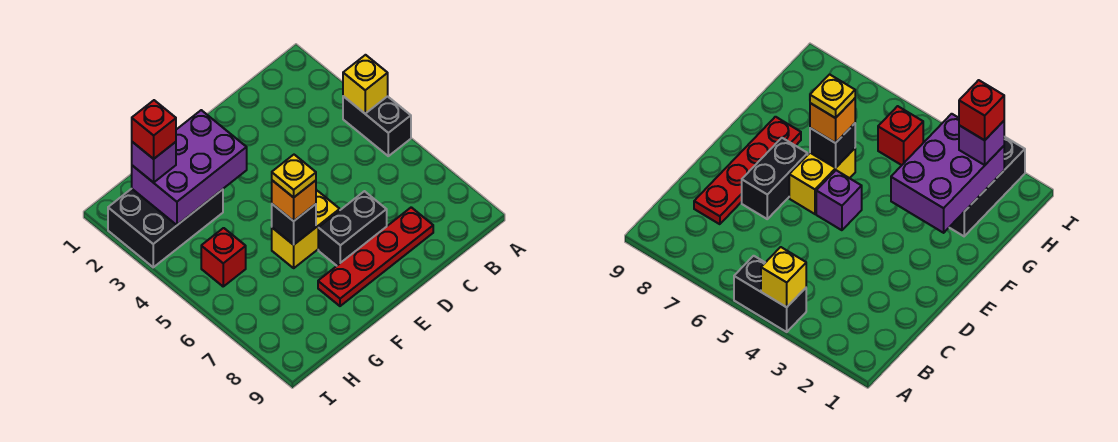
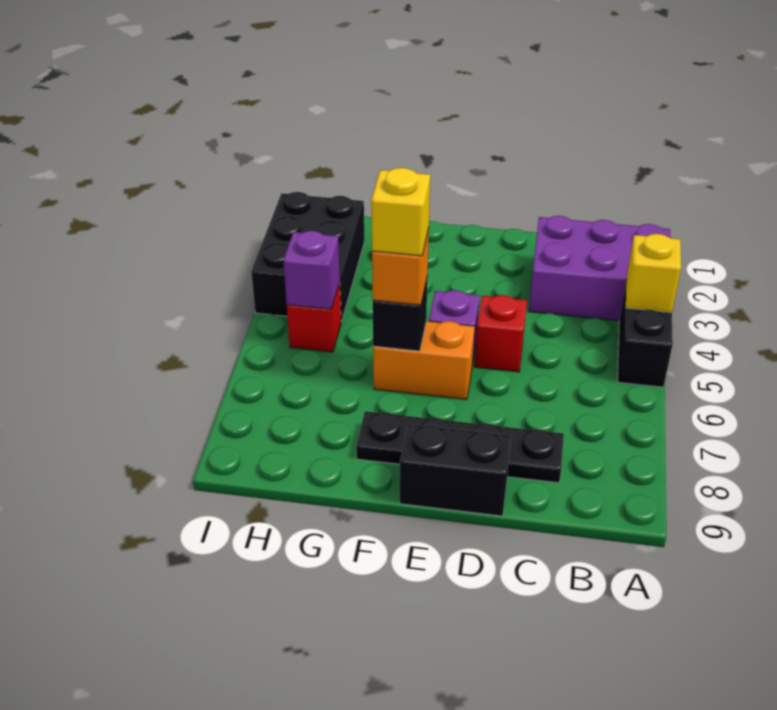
red 1x4 plate [318,207,433,306] -> black 1x4 plate [356,411,564,483]
black 1x2 brick [318,191,387,266] -> black 1x2 brick moved to [400,424,511,516]
yellow 1x2 brick [272,191,340,268] -> orange 1x2 brick [373,321,475,399]
purple 2x3 brick [132,110,247,225] -> purple 2x3 brick moved to [529,216,671,321]
yellow 1x1 plate [272,155,316,197] -> yellow 1x1 brick [371,168,430,256]
black 2x3 brick [108,189,223,267] -> black 2x3 brick turned to [251,192,364,322]
purple 1x1 brick [132,142,176,183] -> purple 1x1 brick moved to [283,231,340,309]
red 1x1 brick [132,100,176,159] -> red 1x1 brick moved to [475,295,527,372]

